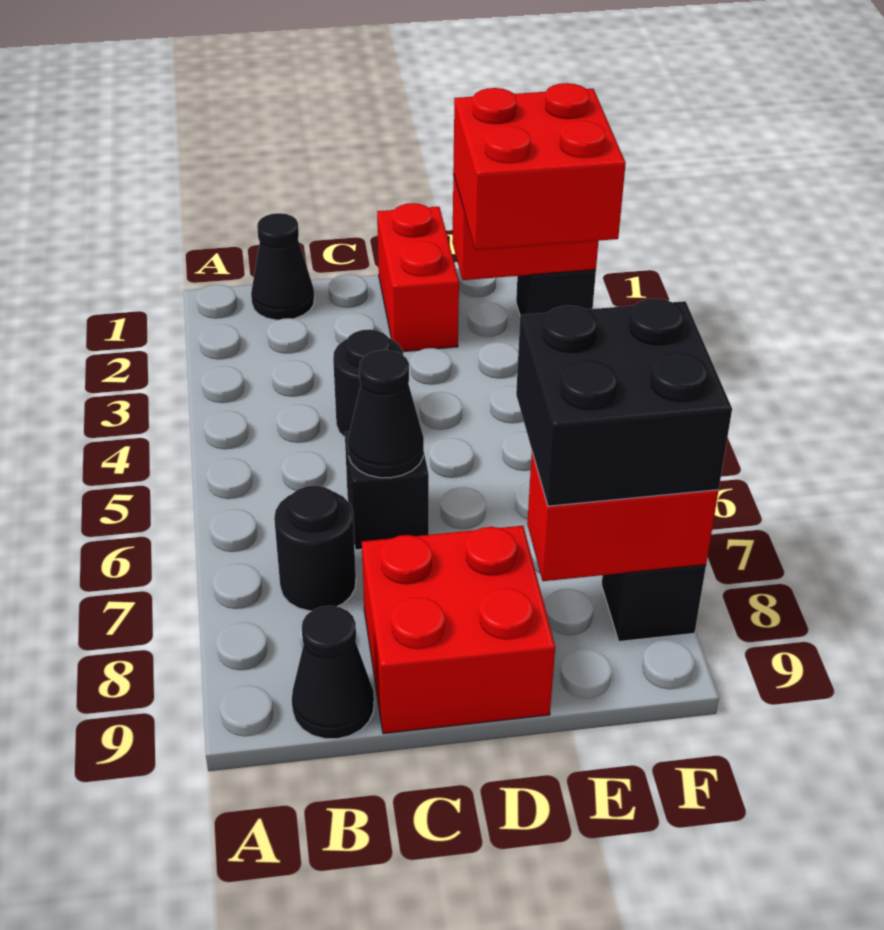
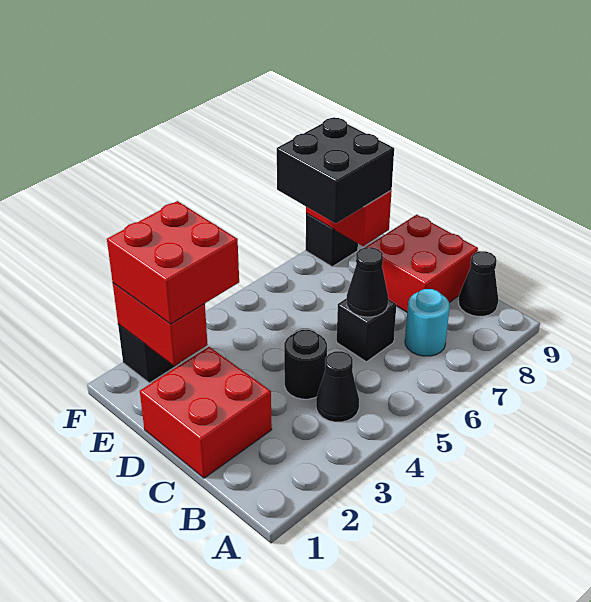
black 1x1 cone [251,213,314,320] -> black 1x1 cone moved to [316,351,359,422]
black 1x1 round brick [274,486,356,611] -> cyan 1x1 round brick [405,289,450,356]
red 1x2 brick [377,203,459,352] -> red 2x2 brick [140,347,272,478]

